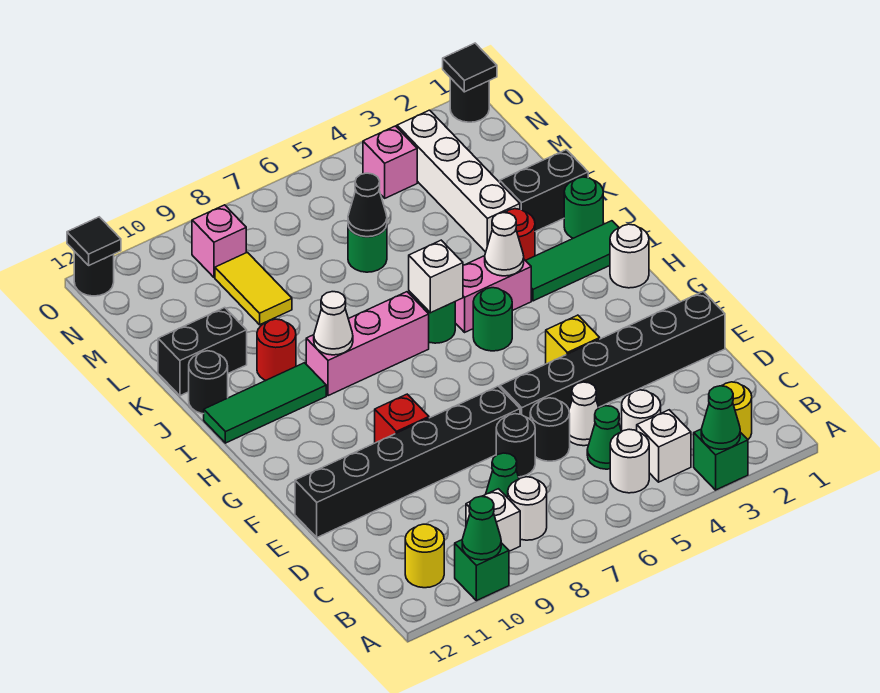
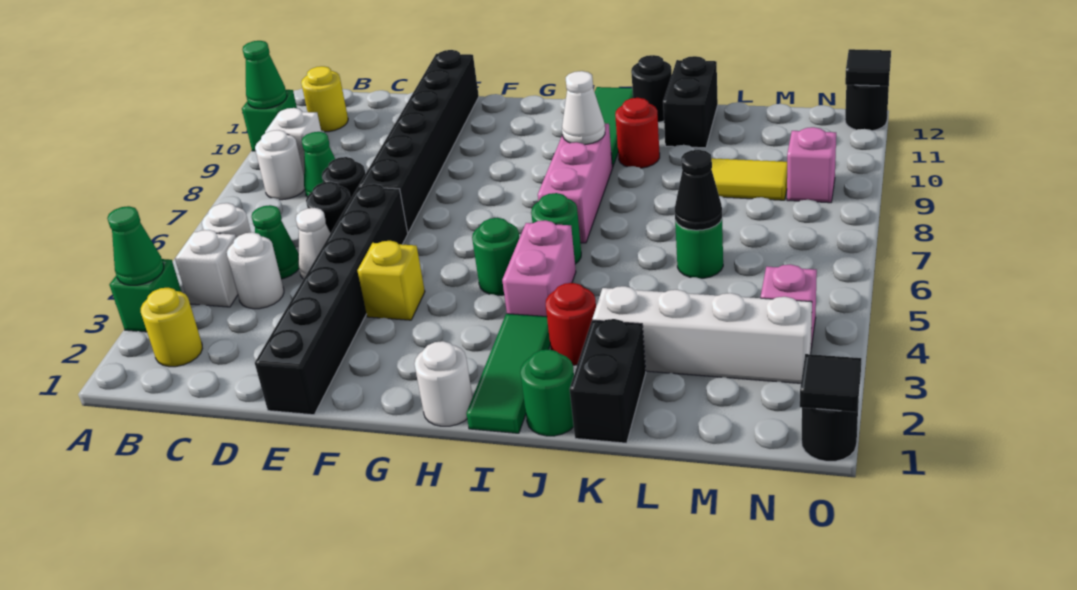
red 1x1 brick [375,394,429,443] -> none
white 1x1 cone [485,213,524,276] -> none
white 1x1 brick [409,240,463,313] -> none

